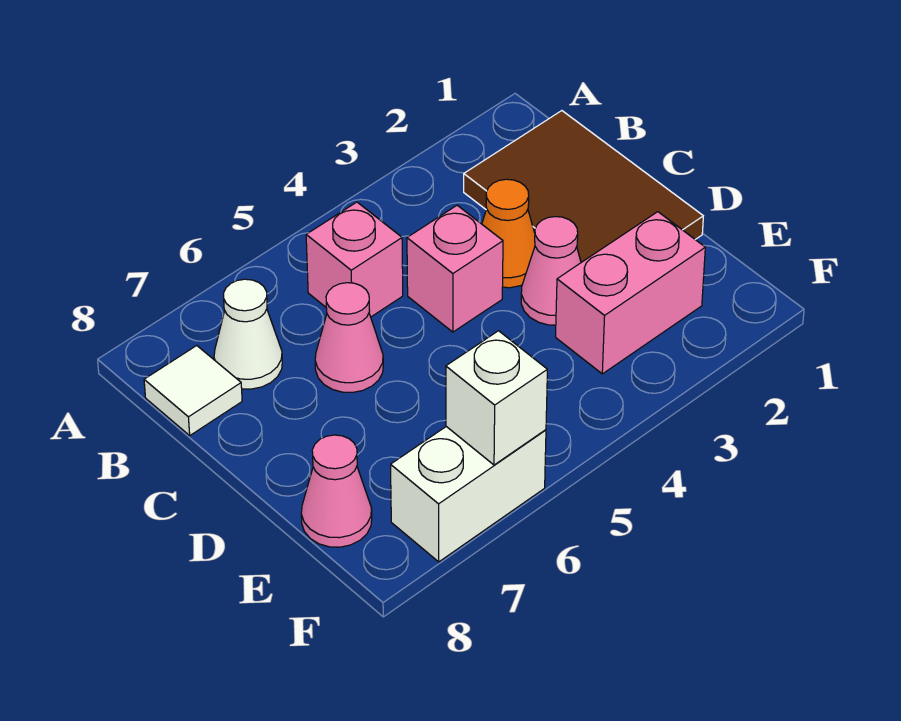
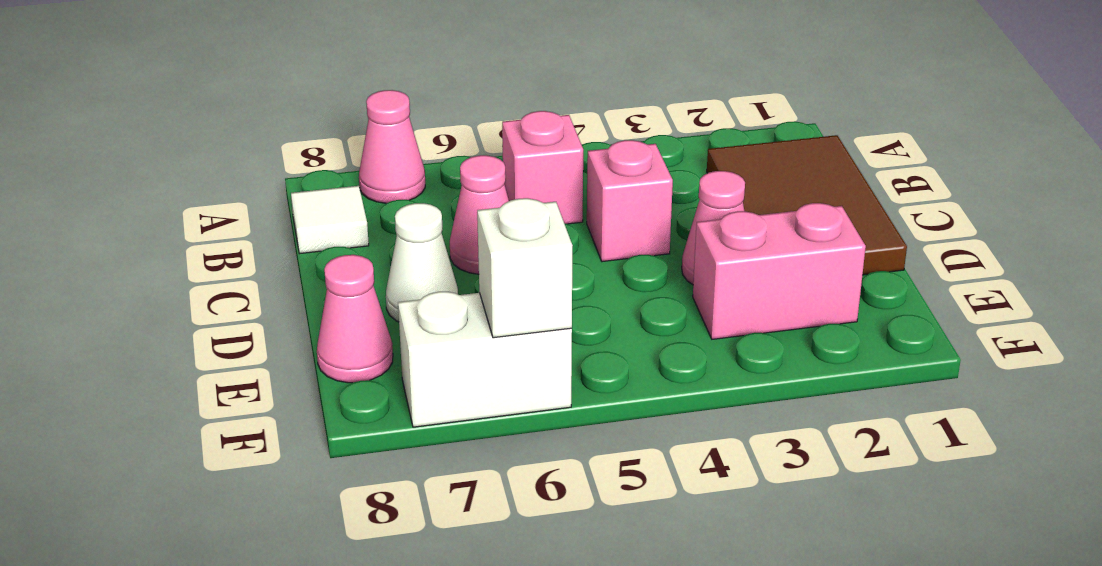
none -> pink 1x1 cone [359,90,425,203]
white 1x1 cone [214,279,282,389] -> white 1x1 cone moved to [386,203,458,322]
orange 1x1 cone [482,179,535,288] -> none

